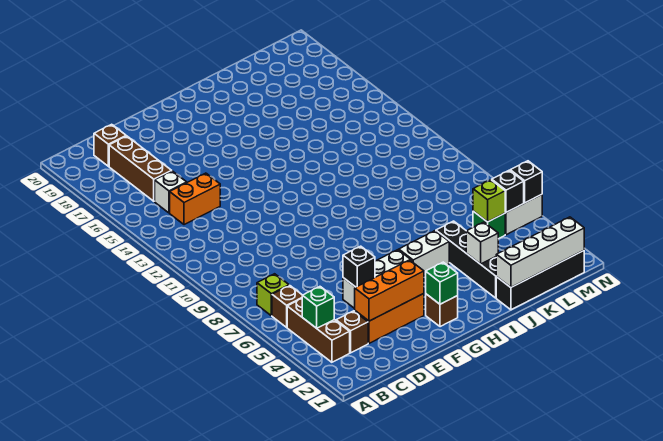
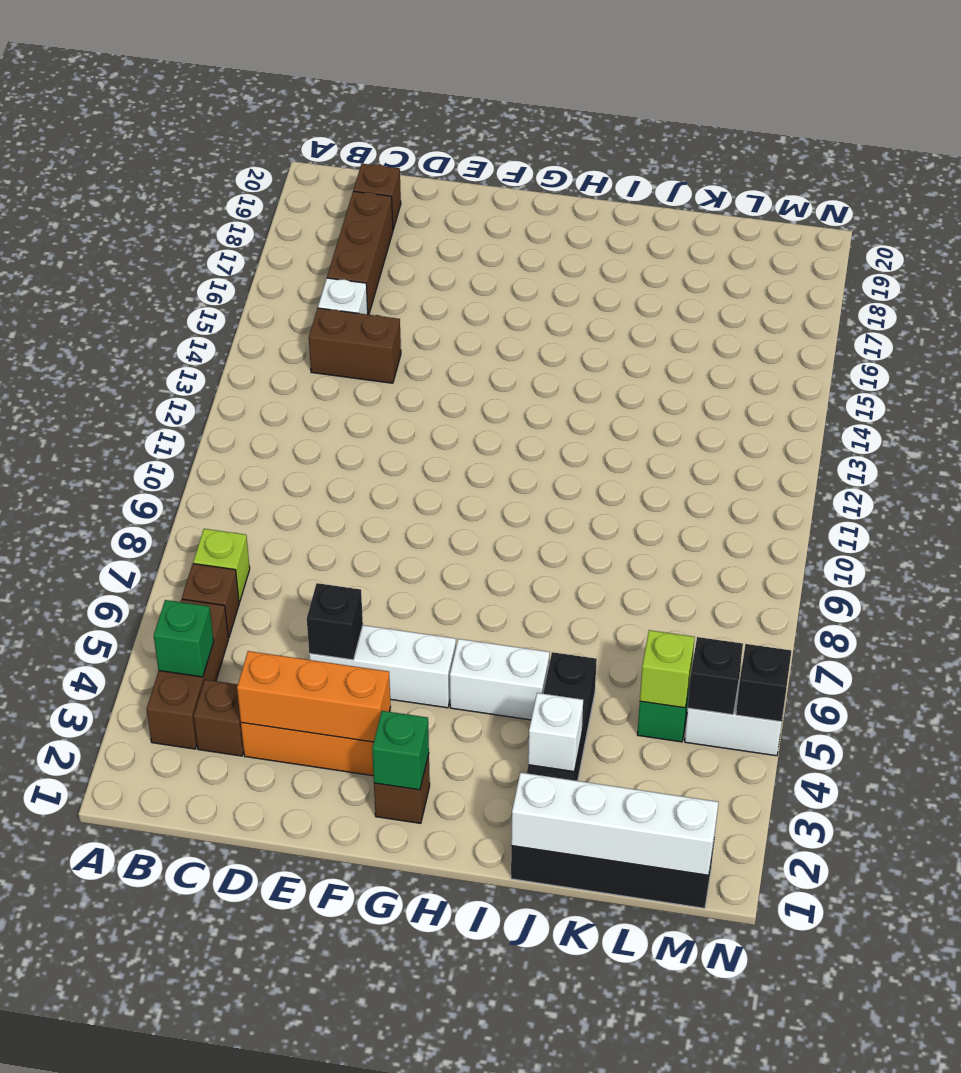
orange 1x2 brick [170,173,220,225] -> brown 1x2 brick [309,308,401,383]

